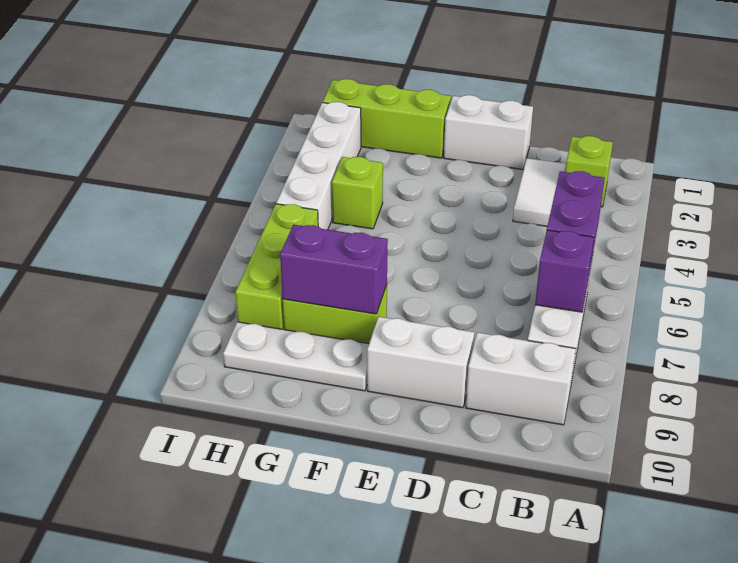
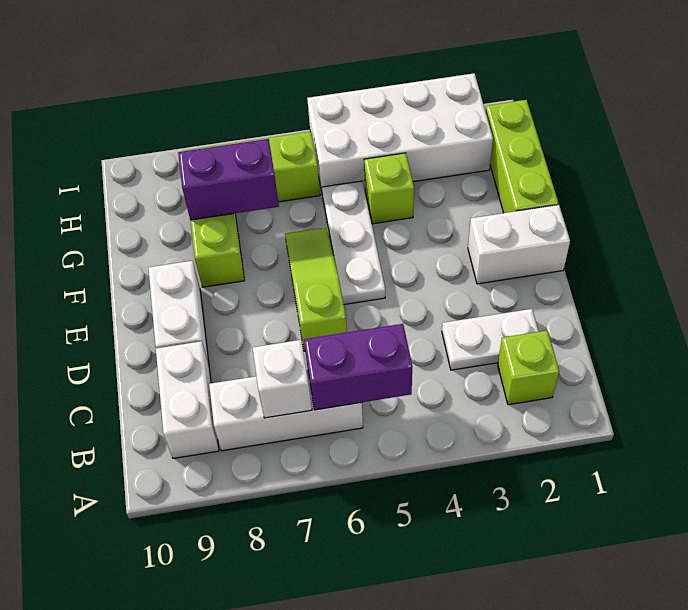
purple 1x1 brick [535,230,594,312] -> white 1x1 brick [253,340,312,418]
white 1x2 tile [513,158,566,226] -> white 1x2 plate [442,309,539,370]
white 1x2 brick [444,95,533,170] -> white 1x2 brick turned to [468,205,570,284]
none -> lime 1x3 slope [285,227,347,351]
purple 1x2 brick [280,225,388,314] -> purple 1x2 brick turned to [178,139,279,220]
white 1x3 plate [223,322,369,391] -> white 1x3 plate moved to [322,181,385,305]
white 1x4 brick [276,102,361,230] -> white 2x4 brick [307,73,493,191]

